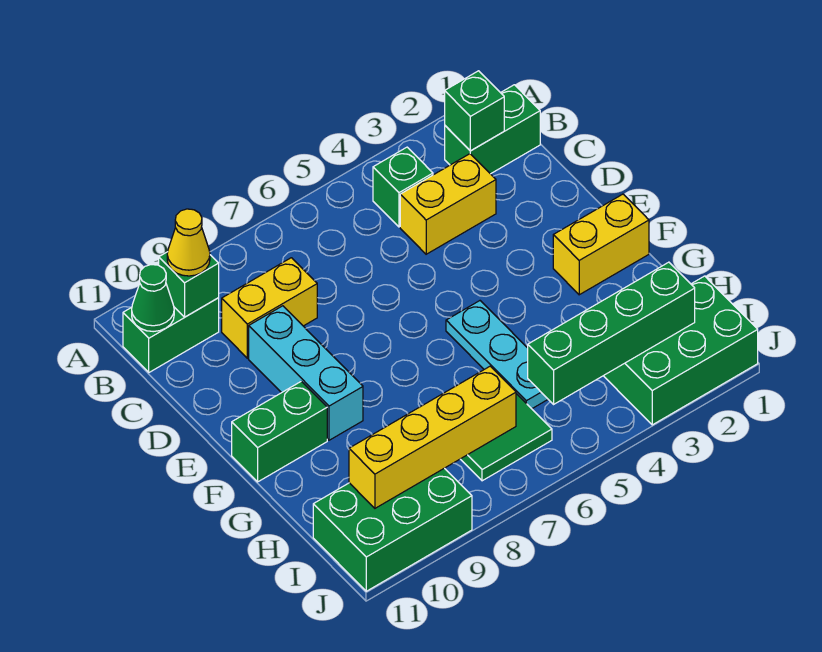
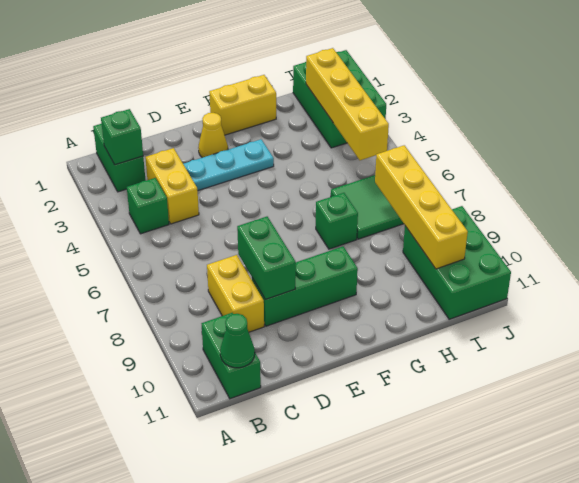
green 1x1 brick [159,252,219,317] -> green 1x1 brick moved to [316,193,358,249]
yellow 1x1 cone [167,209,210,276] -> yellow 1x1 cone moved to [198,113,228,158]
cyan 1x3 brick [249,306,363,440] -> green 1x3 brick [252,246,358,326]
yellow 1x2 brick [553,194,649,295] -> yellow 1x2 brick turned to [209,75,276,135]
cyan 1x3 plate [446,301,548,409] -> cyan 1x3 plate moved to [183,139,274,191]
green 1x2 brick [232,381,327,482] -> green 1x2 brick moved to [237,217,296,299]
green 1x4 brick [528,262,695,404] -> yellow 1x4 brick [306,48,389,160]

